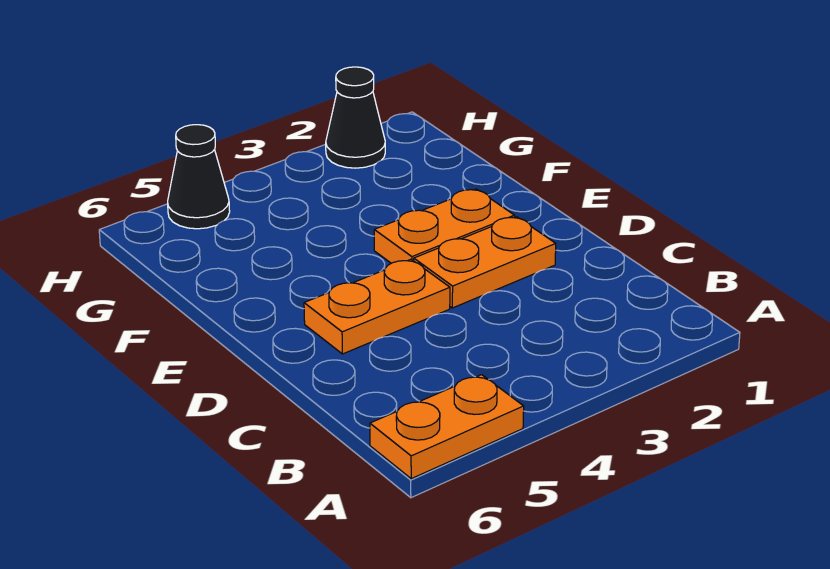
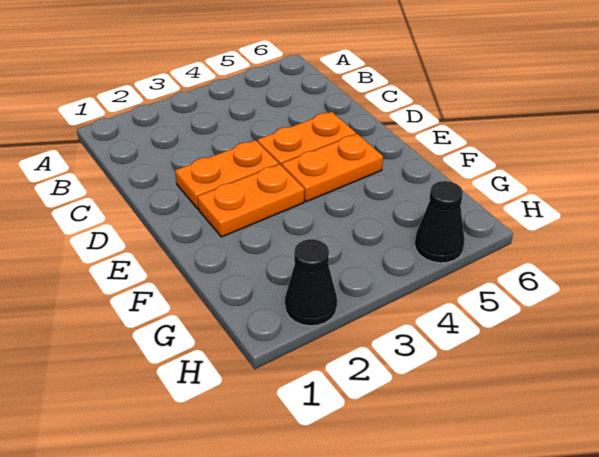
orange 1x2 plate [370,375,524,479] -> orange 1x2 plate moved to [282,134,383,202]

